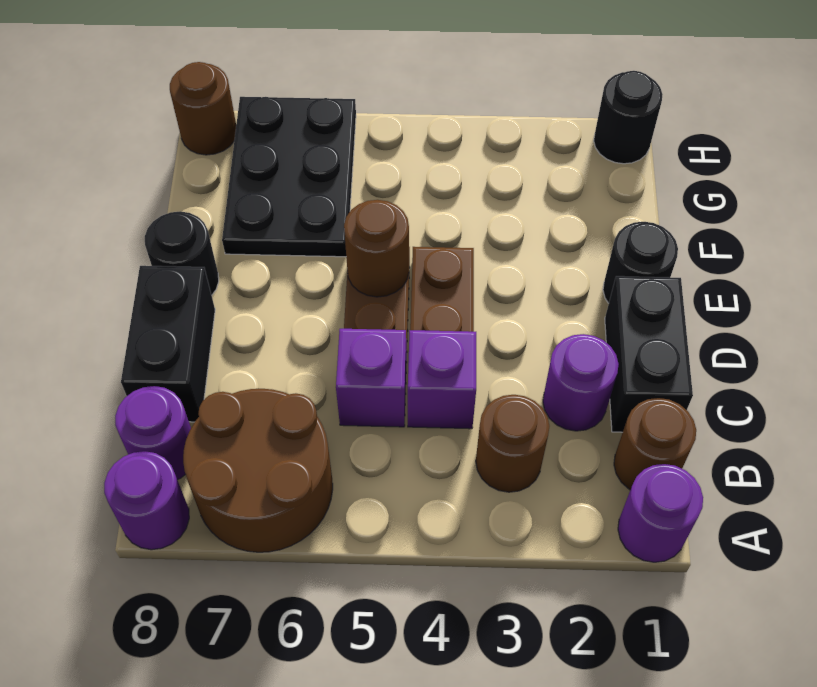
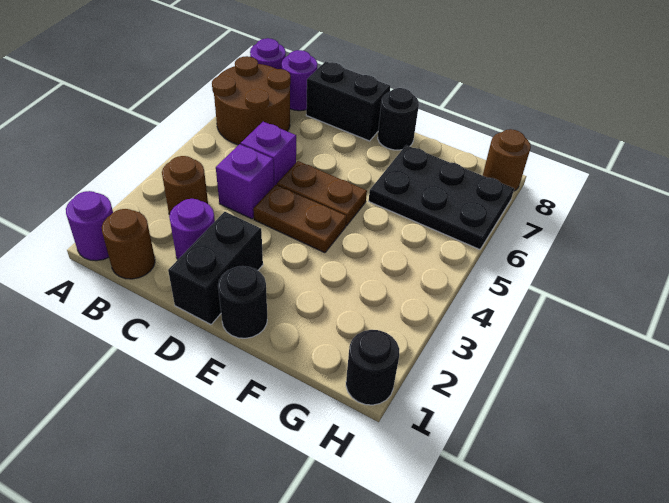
black 1x2 brick [605,276,693,432] -> black 1x2 brick turned to [168,212,263,324]
brown 1x1 round brick [344,200,409,297] -> none

